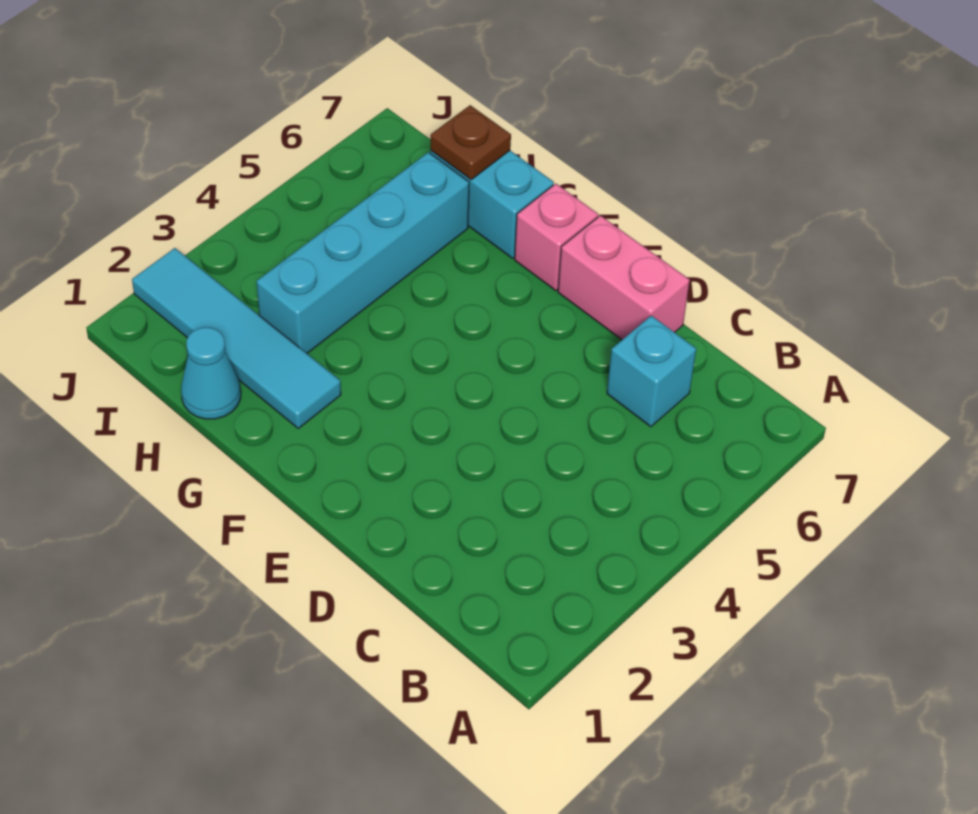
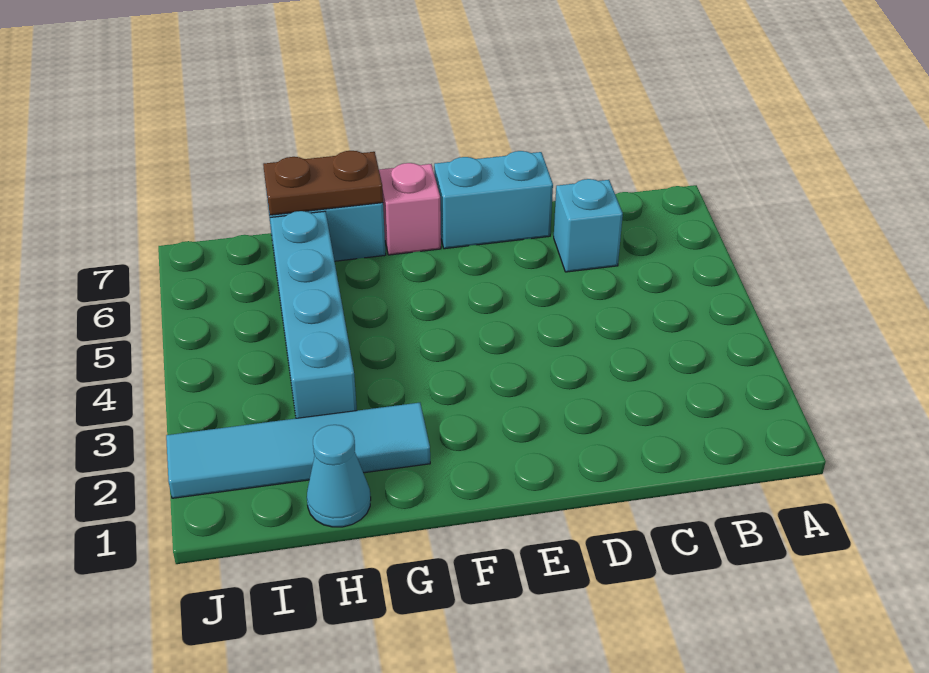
pink 1x2 brick [558,216,690,340] -> cyan 1x2 brick [434,151,553,249]
brown 1x1 plate [431,105,511,180] -> brown 1x2 plate [263,151,383,215]

